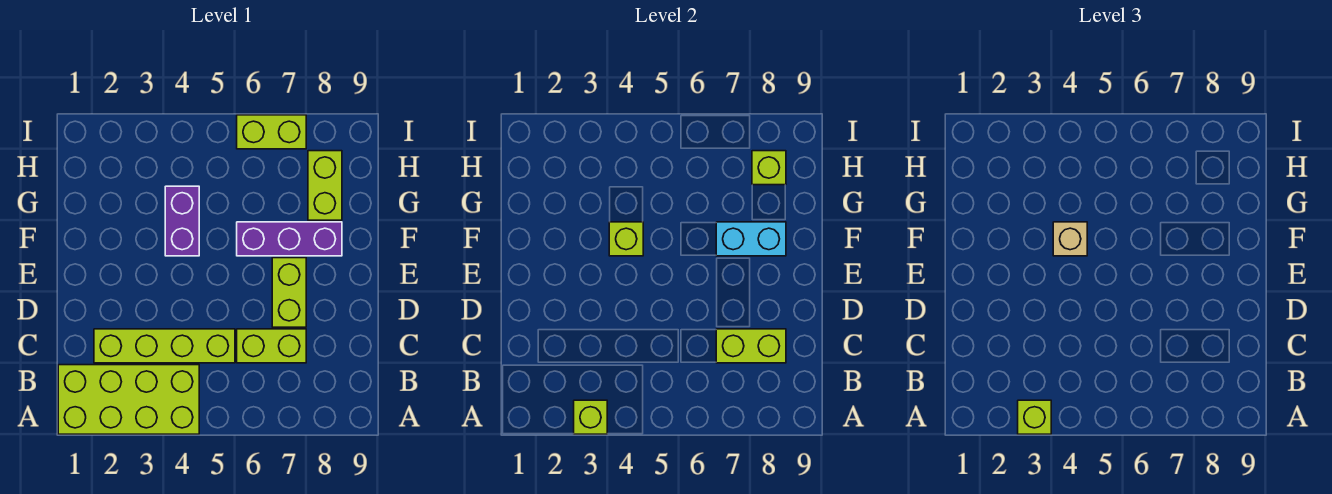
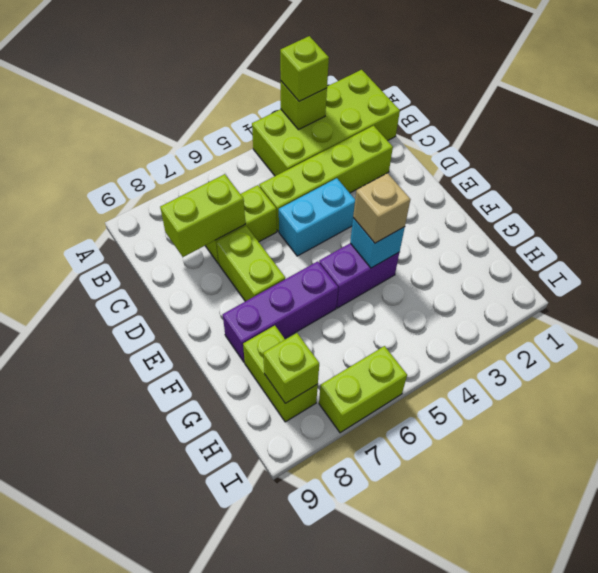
purple 1x2 brick [165,186,199,256] -> purple 1x2 brick turned to [319,243,400,308]
lime 1x1 brick [609,222,643,256] -> cyan 1x1 brick [350,218,405,268]
cyan 1x2 brick [716,222,786,256] -> cyan 1x2 brick moved to [279,178,355,256]

